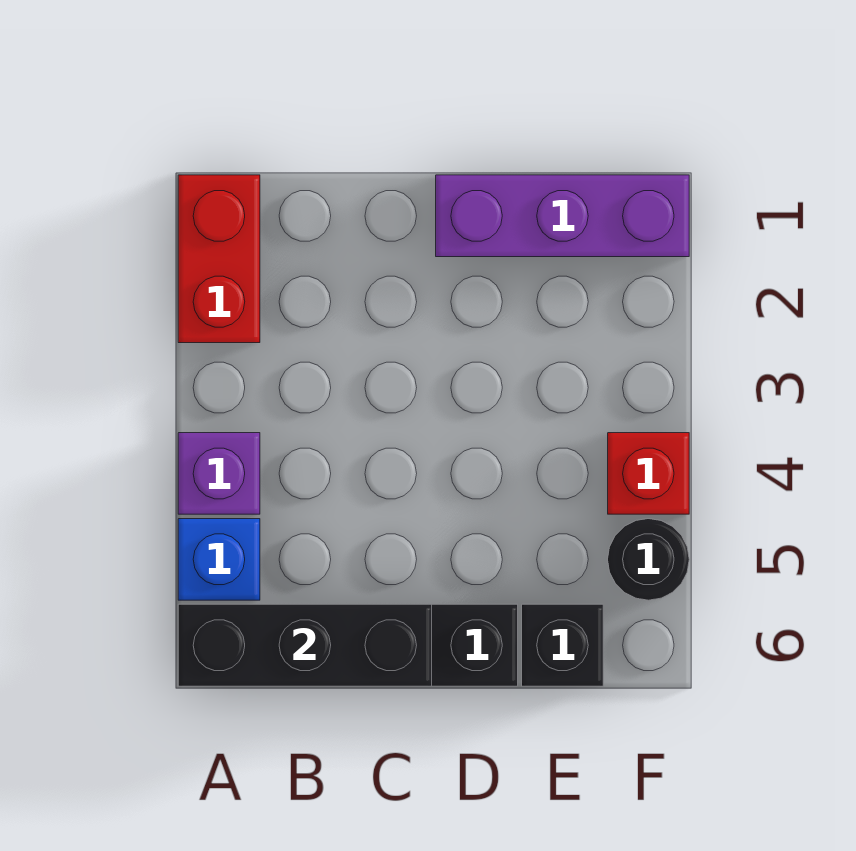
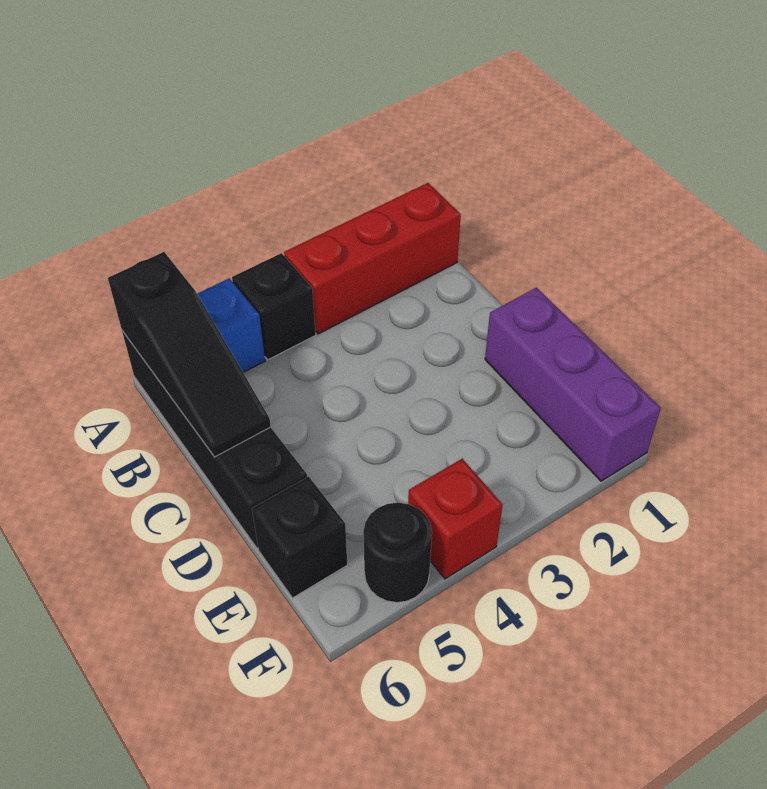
red 1x2 brick [178,175,260,343] -> red 1x3 brick [284,183,461,334]
purple 1x1 brick [178,433,260,514] -> black 1x1 brick [232,253,316,360]
black 1x3 brick [178,604,432,686] -> black 1x3 slope [108,252,271,457]

